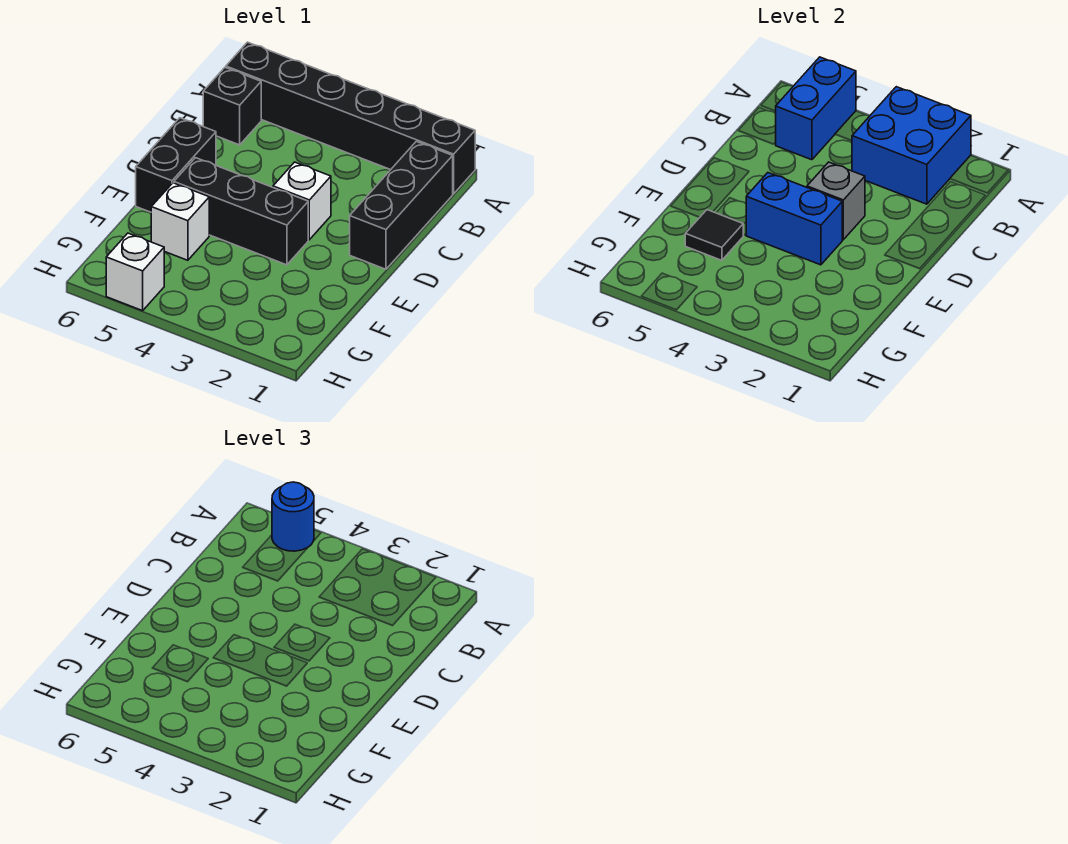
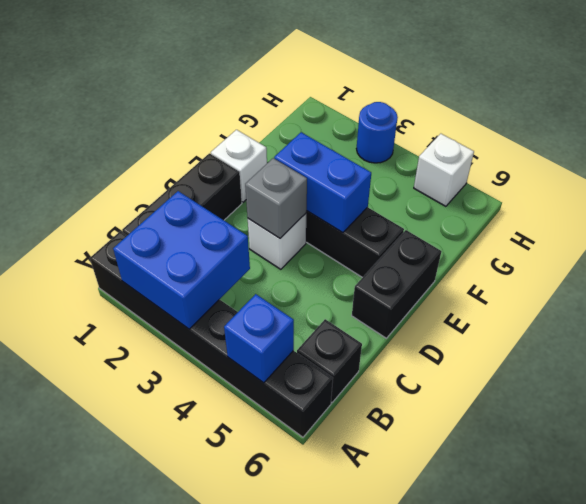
blue 1x2 brick [776,57,856,160] -> blue 1x1 brick [224,294,294,383]
blue 1x1 round brick [272,482,314,551] -> blue 1x1 round brick moved to [356,102,398,163]
white 1x1 brick [151,183,209,260] -> white 1x1 brick moved to [211,130,267,202]
black 1x1 tile [685,210,743,260] -> none

